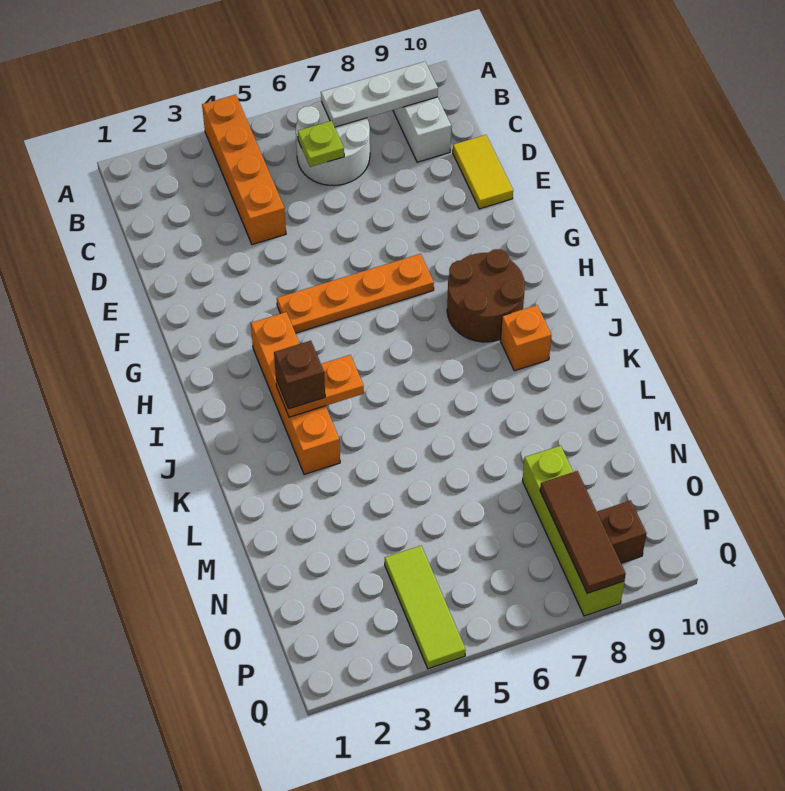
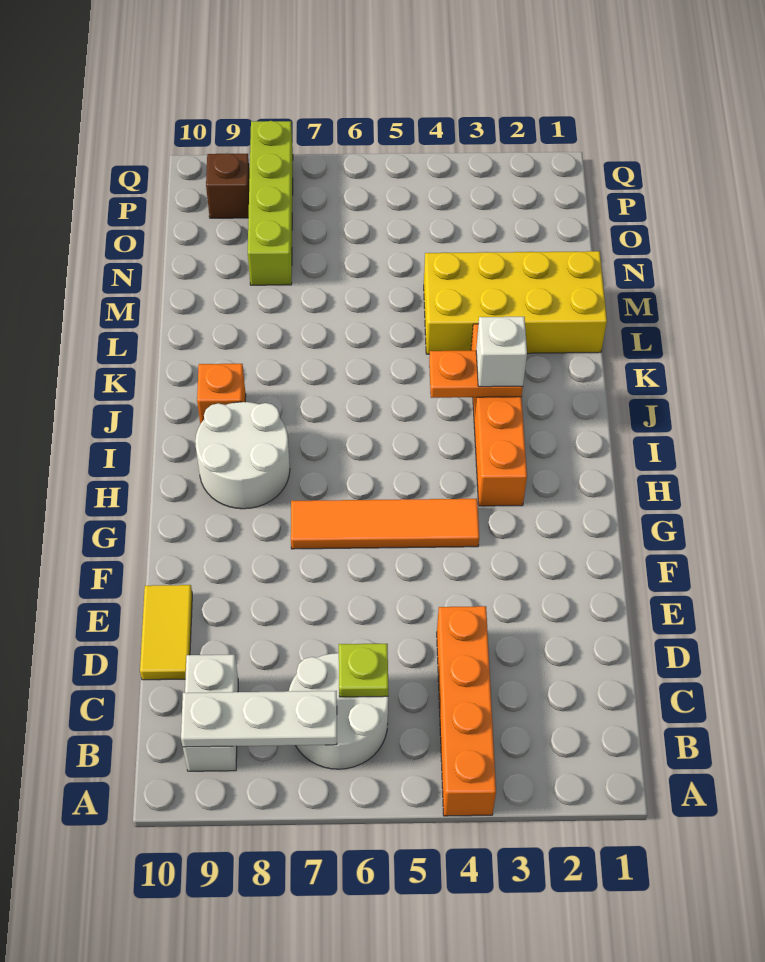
orange 1x4 plate [277,254,434,333] -> orange 1x4 tile [291,499,479,549]
brown 2x2 round brick [447,249,525,342] -> white 2x2 round brick [195,402,290,509]
brown 1x1 brick [274,341,325,409] -> white 1x1 brick [476,317,527,387]
none -> yellow 2x4 brick [424,251,607,354]
lime 1x3 tile [385,546,466,669] -> none
brown 1x3 tile [540,471,626,593] -> none

